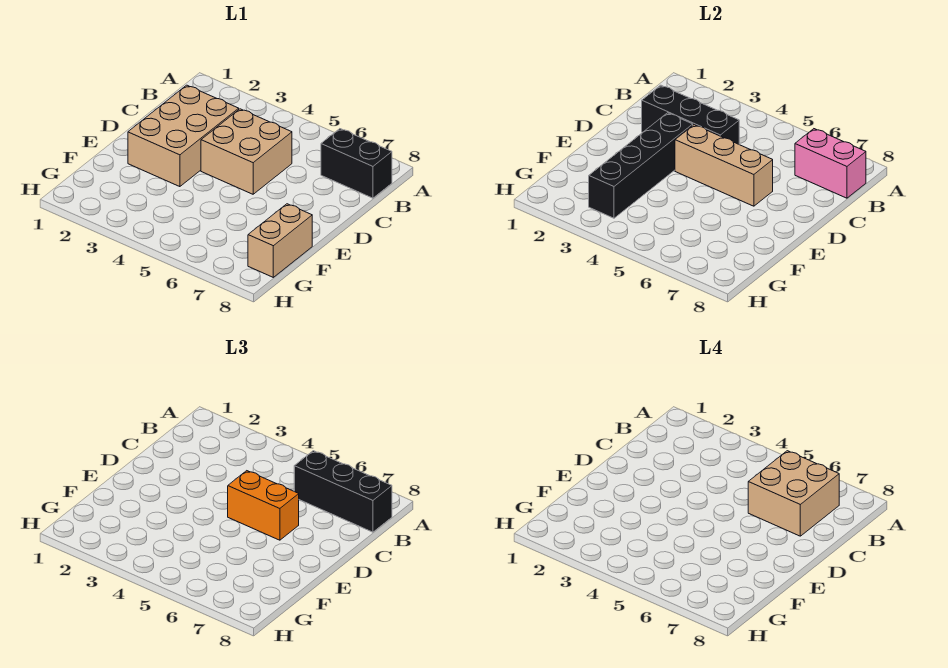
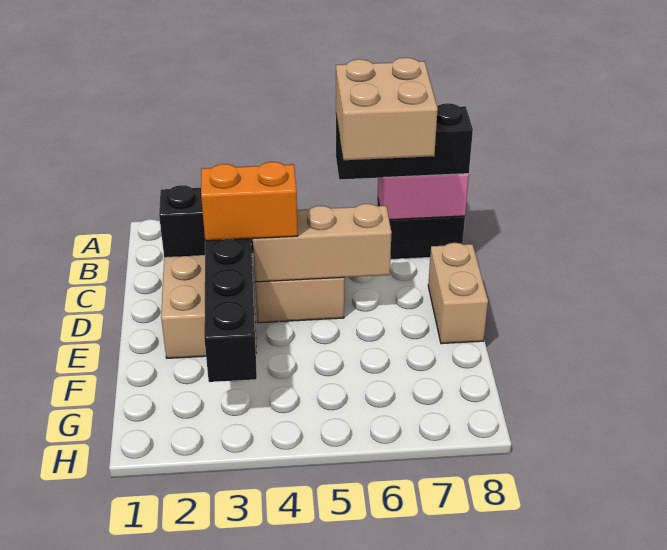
orange 1x2 brick [228,471,299,540] -> orange 1x2 brick moved to [201,162,298,241]
tan 1x2 brick [248,204,312,277] -> tan 1x2 brick moved to [428,243,488,344]

